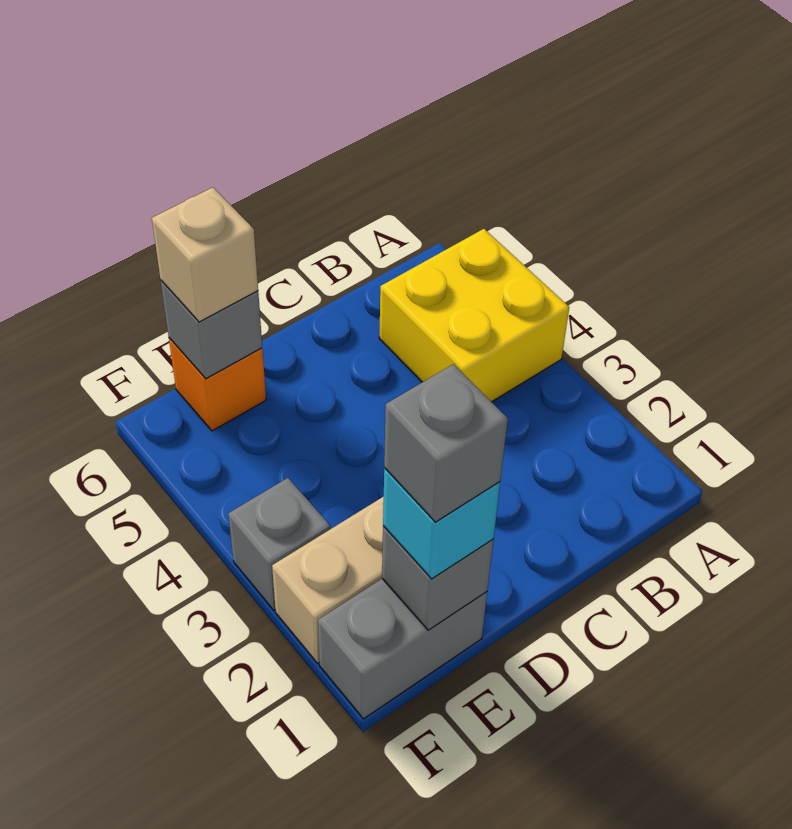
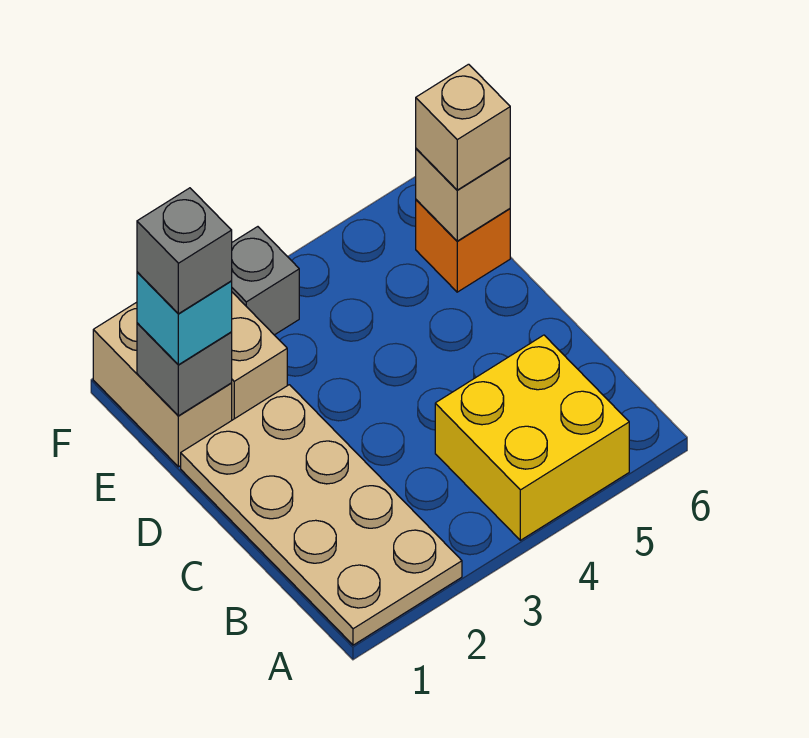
none -> tan 2x4 plate [181,385,462,645]
grey 1x2 brick [318,579,487,719] -> tan 1x2 brick [93,302,232,467]
grey 1x1 brick [161,281,262,379] -> tan 1x1 brick [416,149,510,241]

